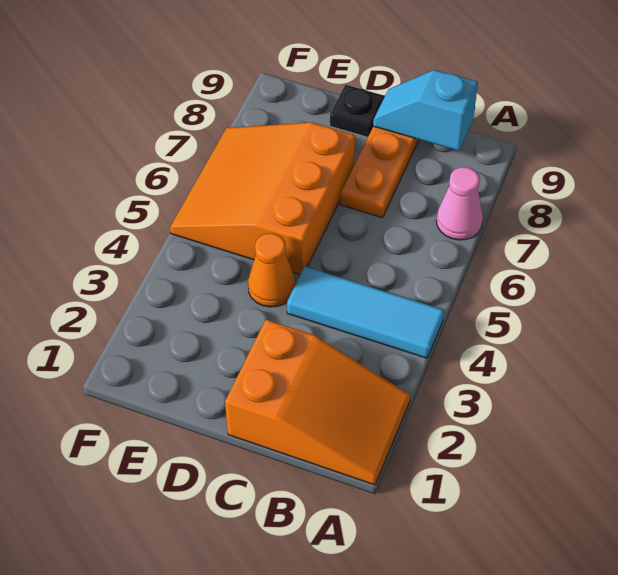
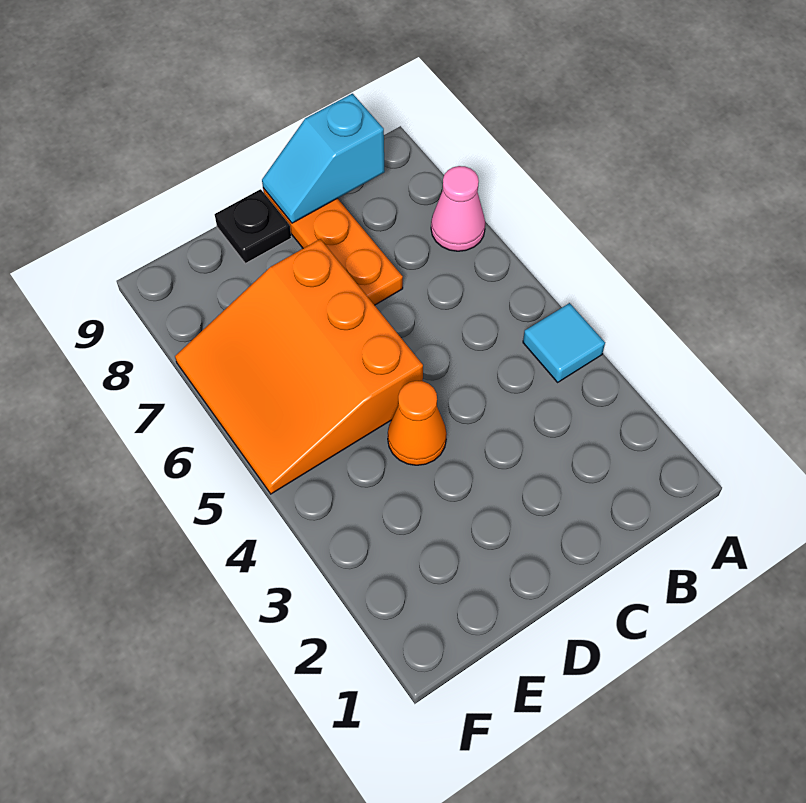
orange 2x3 slope [225,320,410,485] -> none
cyan 1x3 tile [287,267,444,358] -> cyan 1x1 tile [523,303,605,382]

